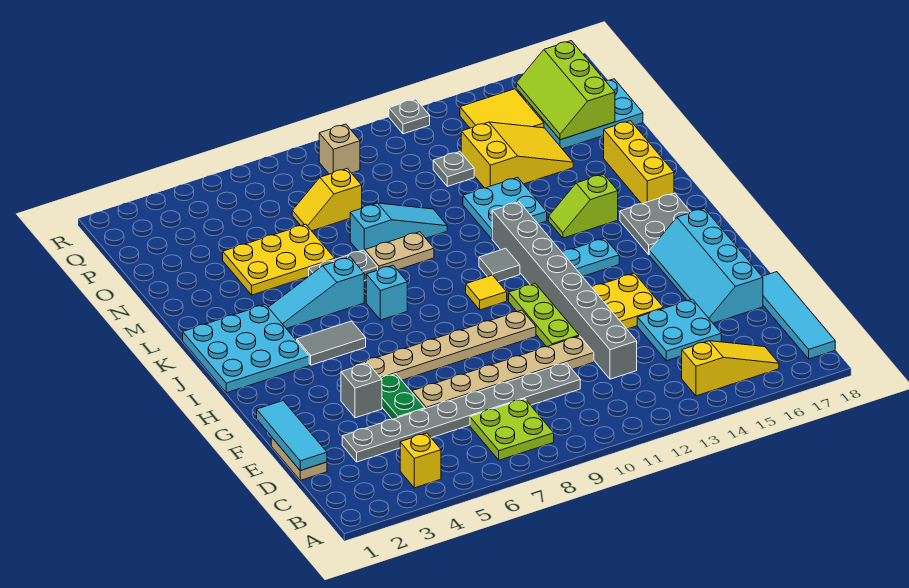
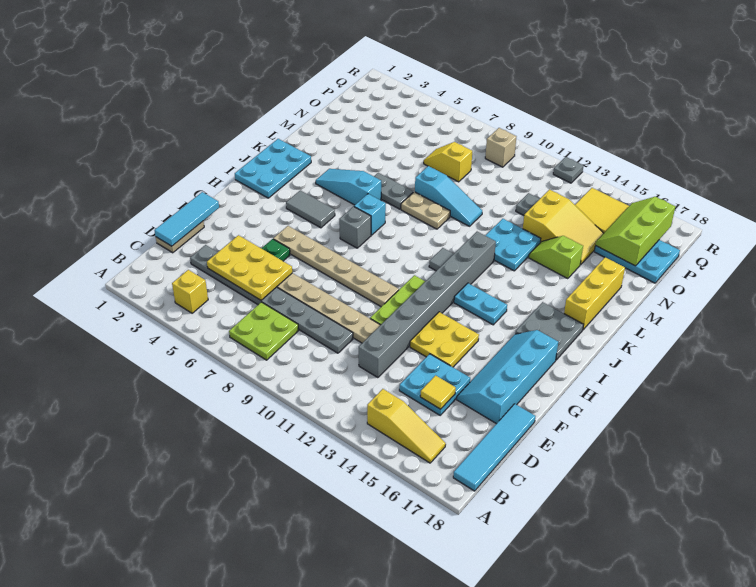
grey 1x1 brick [341,363,382,418] -> grey 1x1 brick moved to [339,206,371,248]
cyan 3x3 plate [183,304,309,393] -> cyan 2x3 plate [235,139,311,198]
yellow 1x1 tile [466,275,507,310] -> yellow 1x1 tile moved to [420,375,456,409]
lime 1x2 slope [549,174,618,238] -> lime 1x2 slope moved to [529,236,583,279]
yellow 2x3 plate [223,224,335,295] -> yellow 2x3 plate moved to [207,235,292,300]

